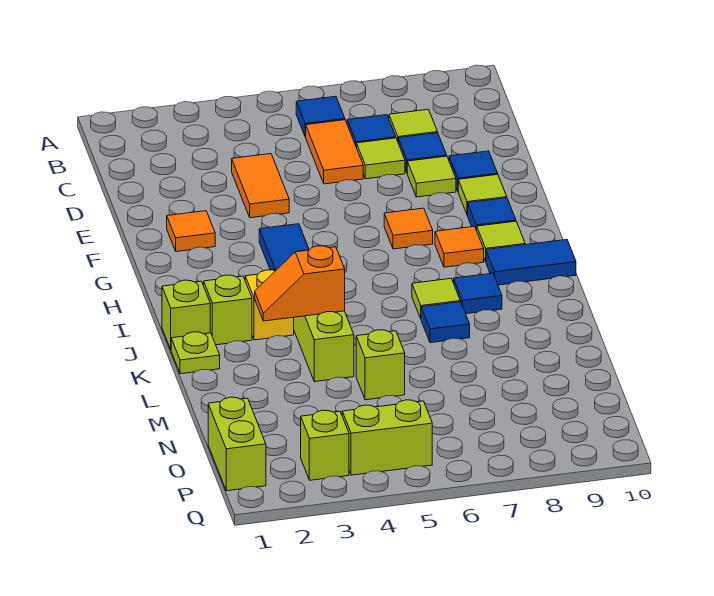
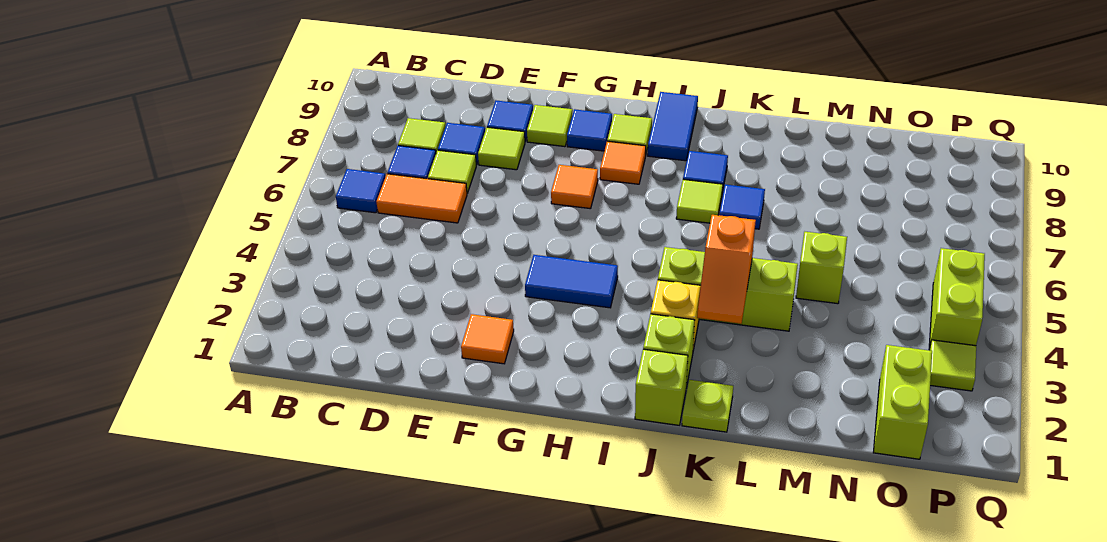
orange 1x2 tile [232,154,289,218] -> none
lime 1x2 brick [208,397,266,491] -> lime 1x2 brick turned to [873,345,932,459]
lime 1x1 brick [301,410,349,480] -> lime 1x1 tile [929,340,976,391]

